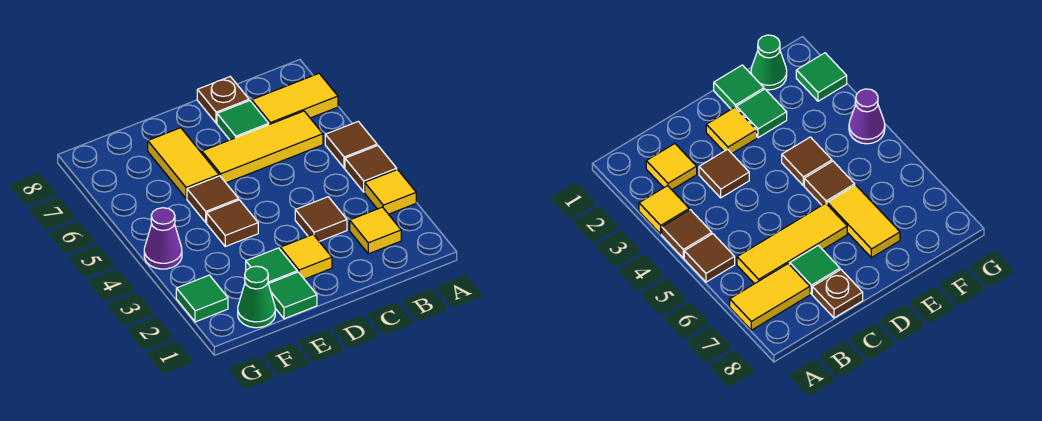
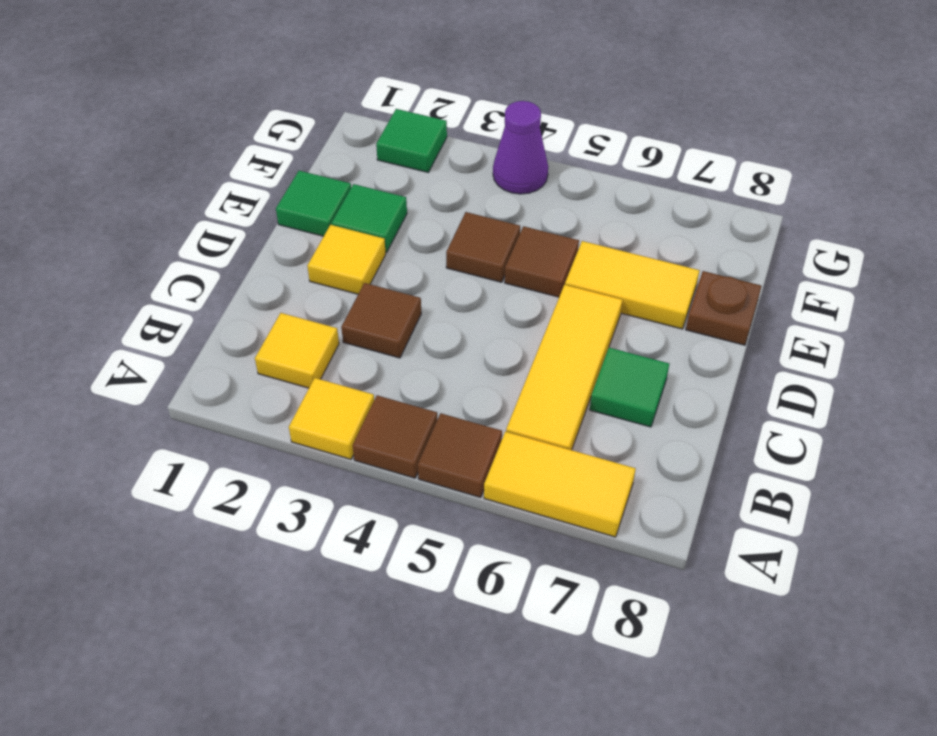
yellow 1x2 tile [252,74,338,125] -> yellow 1x2 tile turned to [484,432,636,537]
brown 1x1 plate [197,77,249,123] -> brown 1x1 plate moved to [686,271,761,345]
green 1x1 cone [238,266,275,328] -> none

